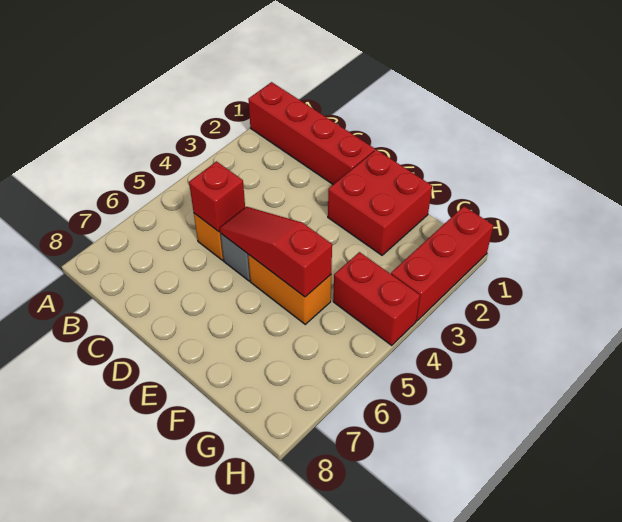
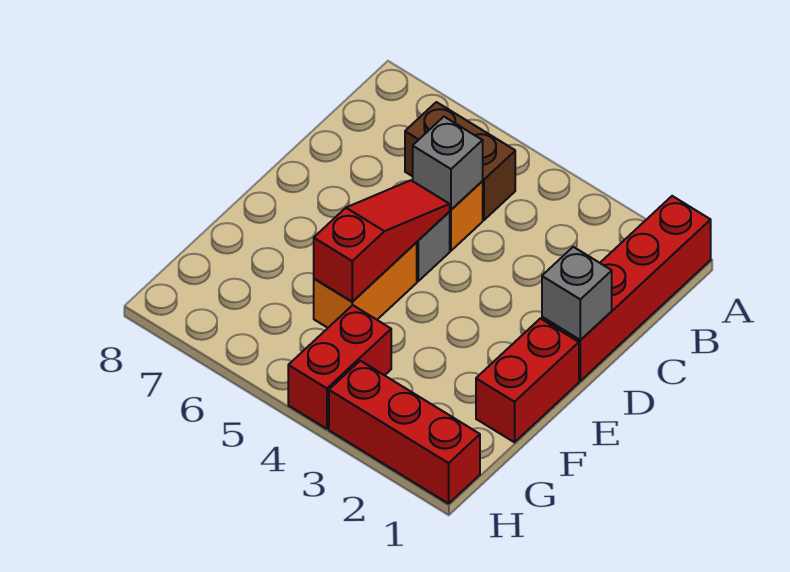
none -> brown 1x2 brick [405,102,515,220]
red 1x1 brick [189,161,245,232] -> grey 1x1 brick [413,117,483,210]
none -> grey 1x1 brick [542,247,612,340]
red 2x2 brick [328,150,432,255] -> red 1x2 brick [476,319,579,442]

